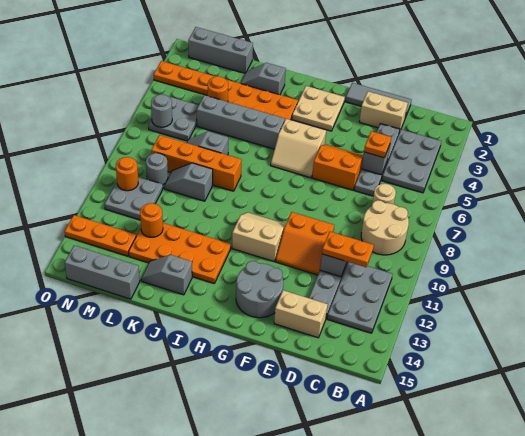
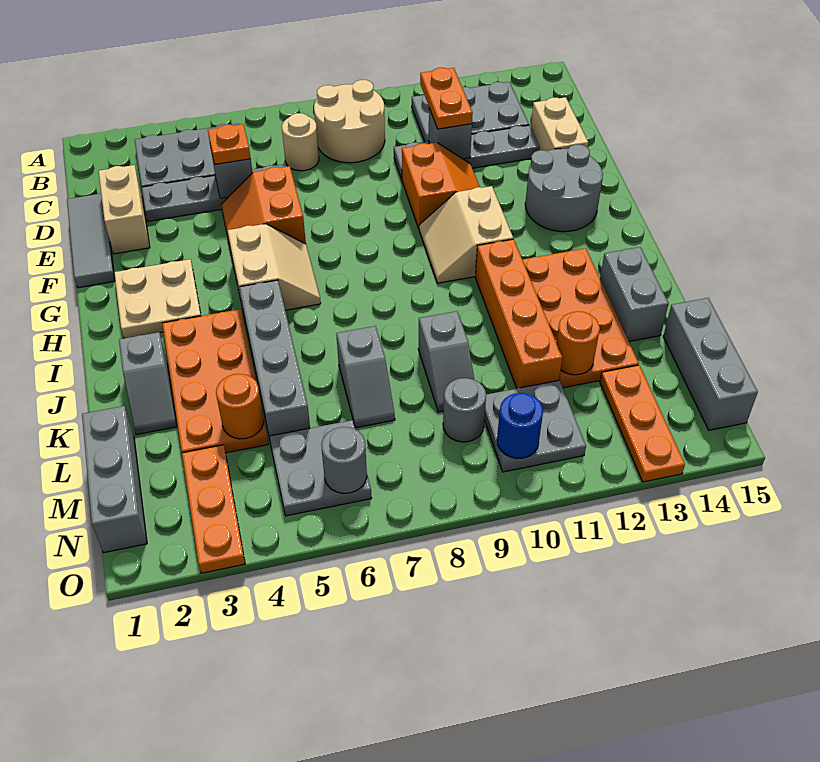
orange 1x4 brick [151,135,242,191] -> orange 1x4 brick moved to [475,239,562,388]
grey 1x2 slope [141,255,192,295] -> grey 1x2 brick [600,247,669,341]
orange 1x1 round brick [116,157,138,191] -> blue 1x1 round brick [497,393,543,459]

